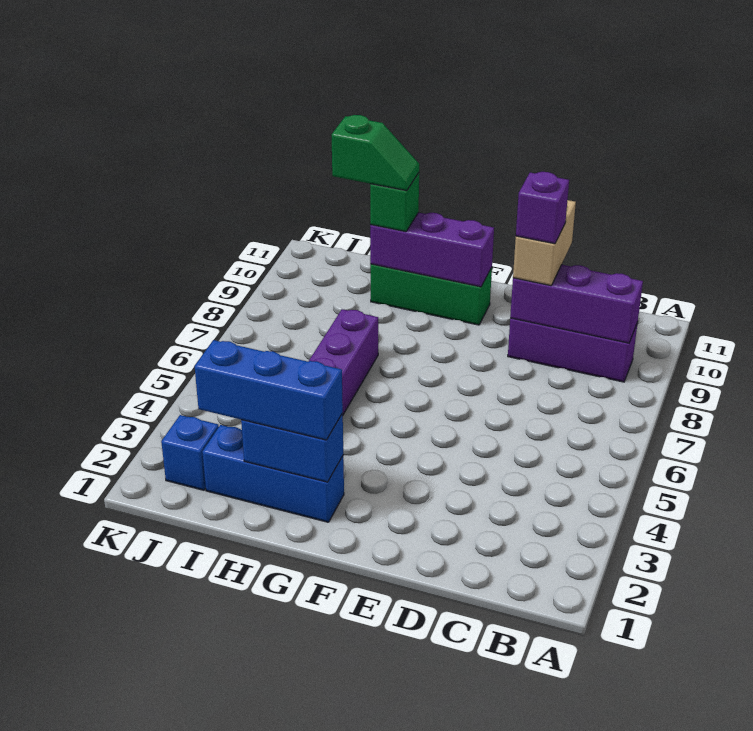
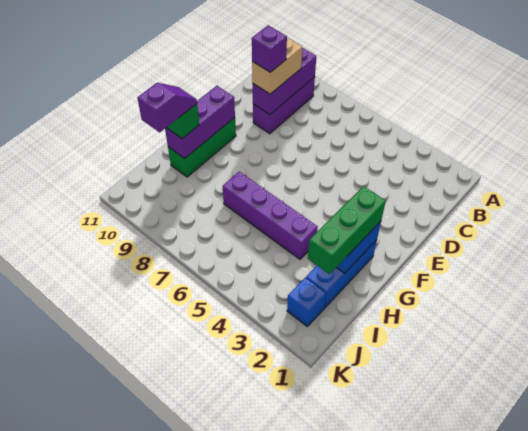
tan 1x2 brick [513,200,576,286] -> tan 1x2 brick turned to [252,38,302,94]
blue 1x3 brick [195,340,343,440] -> green 1x3 brick [308,186,386,274]
green 1x2 slope [331,115,419,191] -> purple 1x2 slope [137,83,197,132]

